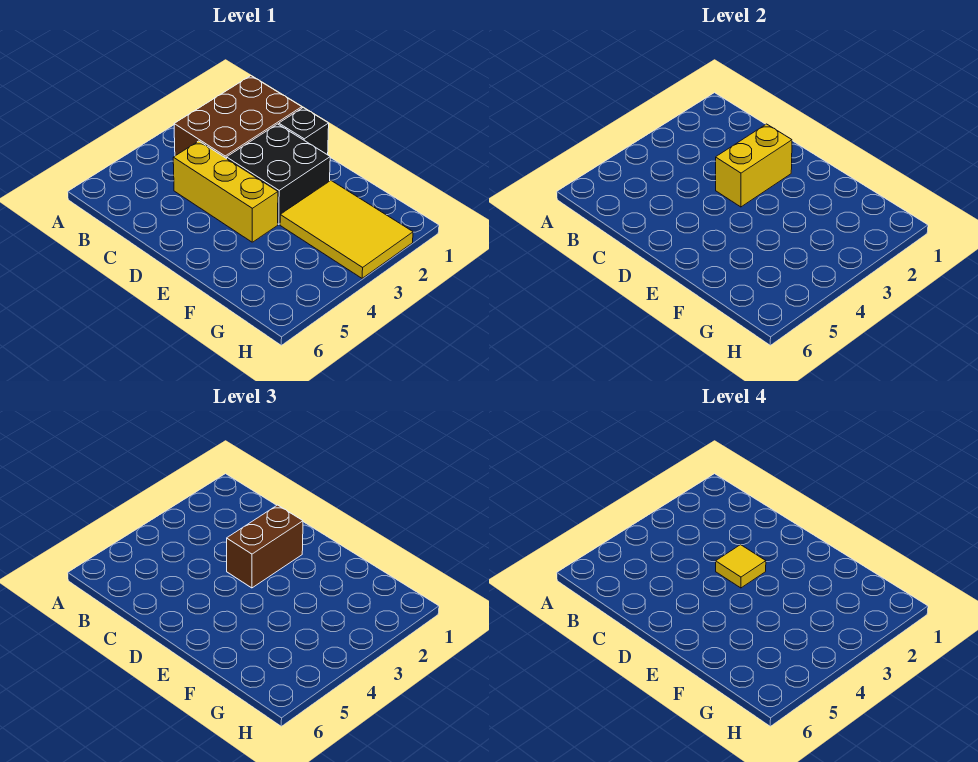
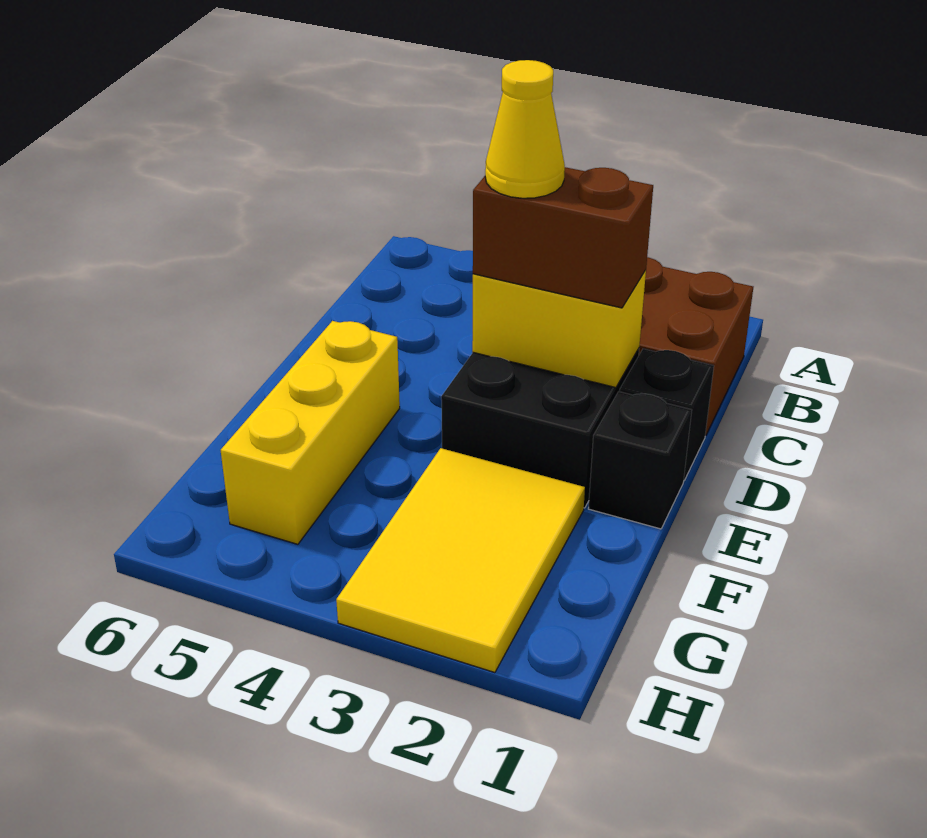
yellow 1x3 brick [173,141,278,242] -> yellow 1x3 brick moved to [221,321,400,544]
yellow 1x1 tile [716,545,766,588] -> yellow 1x1 cone [485,60,565,198]
none -> black 1x1 brick [588,392,692,529]

